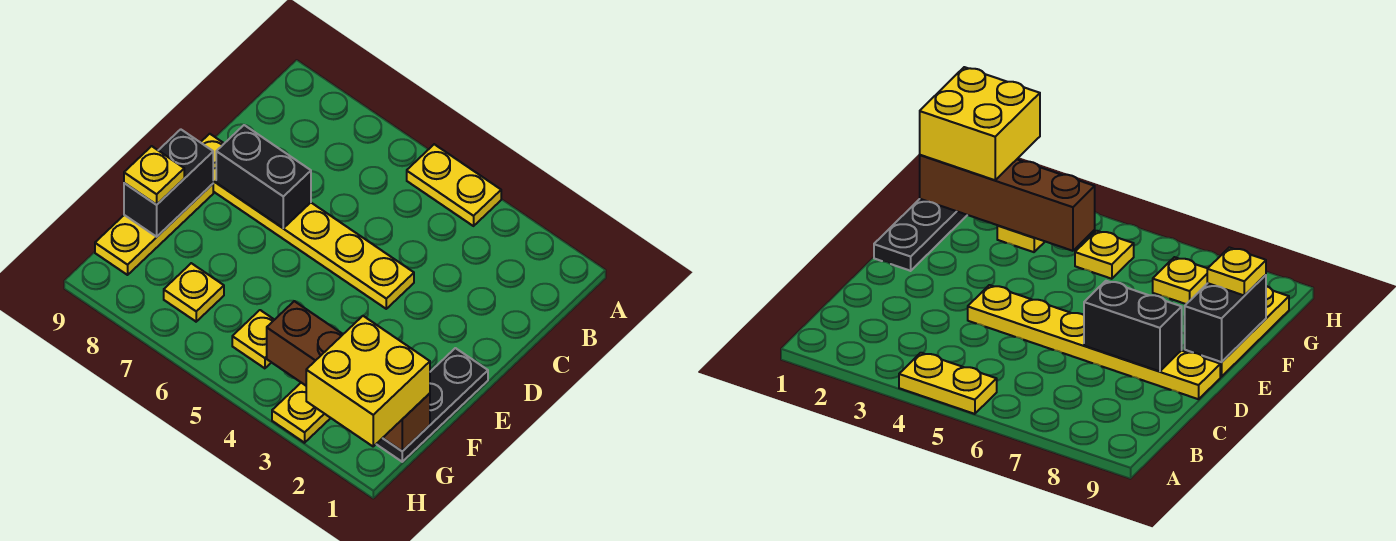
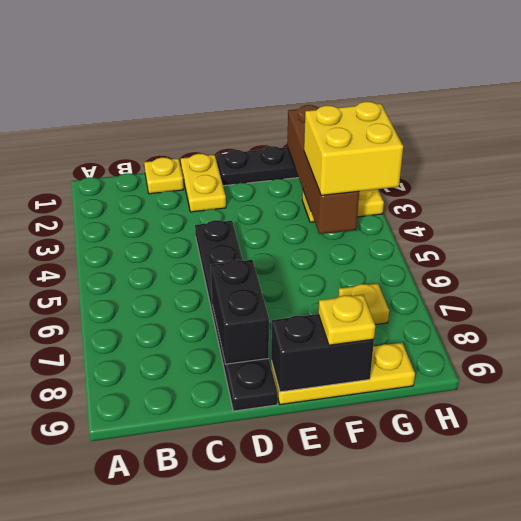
yellow 1x2 plate [407,144,501,226] -> yellow 1x2 plate moved to [181,154,226,212]
yellow 1x6 plate [201,134,414,309] -> black 1x6 plate [195,220,278,411]
yellow 2x2 brick [306,316,430,446] -> yellow 2x2 brick moved to [304,102,403,195]
yellow 1x1 plate [232,310,274,368] -> yellow 1x1 plate moved to [144,157,184,194]

